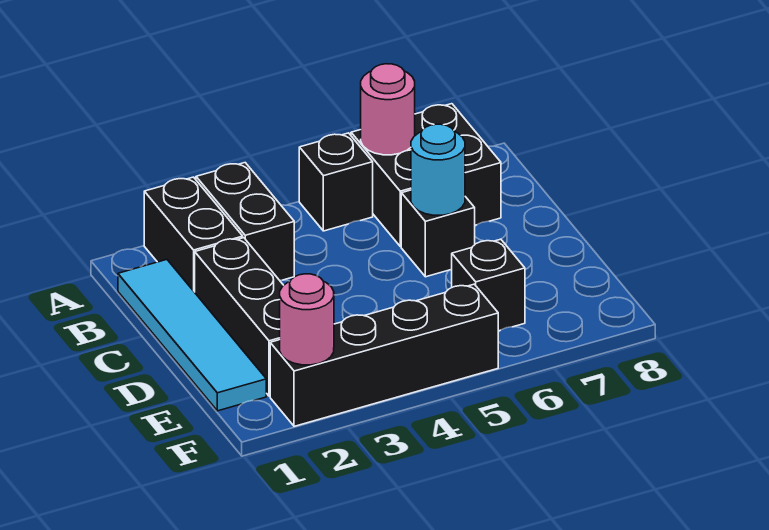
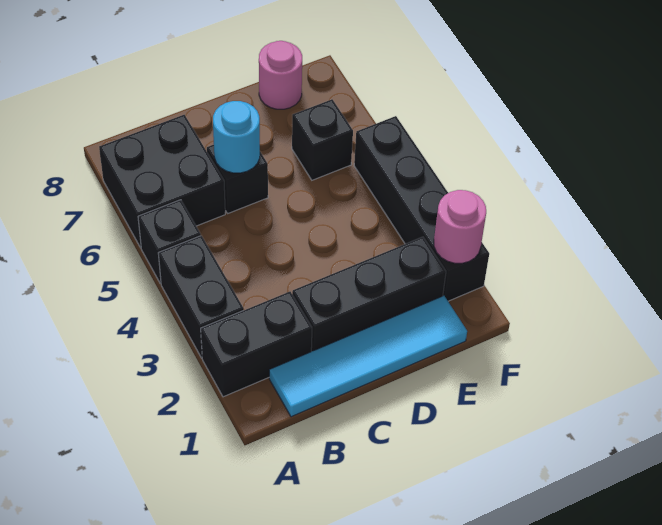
black 1x2 brick [196,163,294,280] -> black 1x2 brick turned to [158,236,244,358]
pink 1x1 round brick [361,64,415,155] -> pink 1x1 round brick moved to [259,41,302,109]

